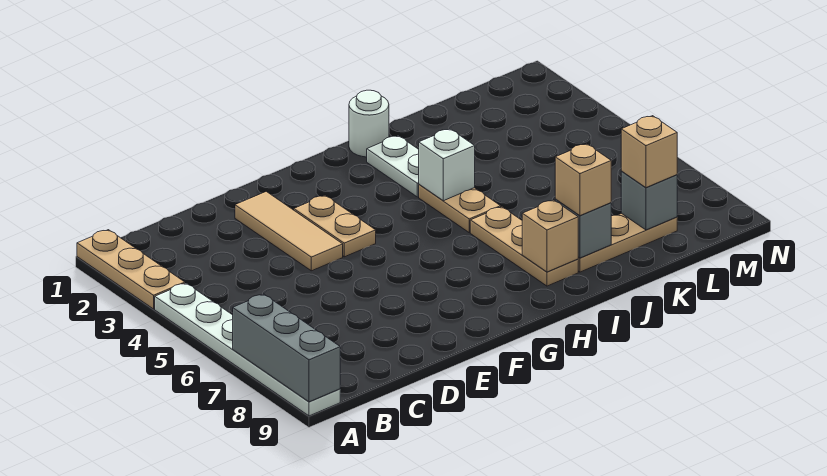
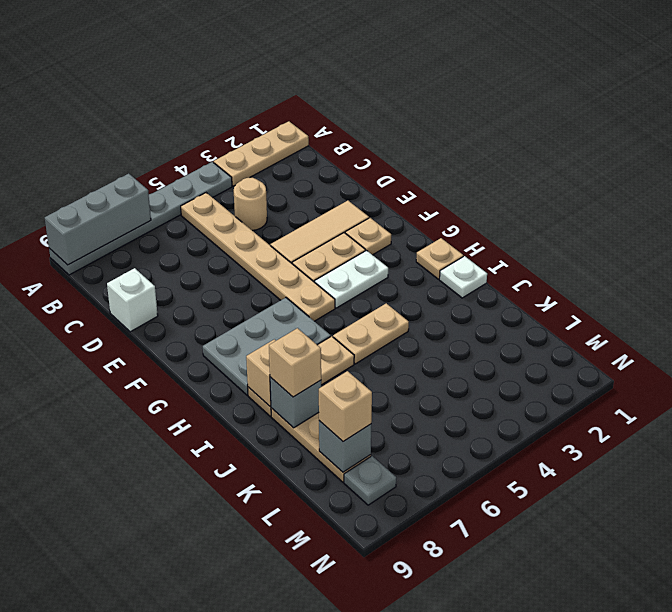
white 1x6 plate [155,283,340,416] -> grey 1x6 plate [49,162,232,275]
none -> tan 1x6 plate [181,193,335,321]
none -> tan 1x1 round brick [234,178,267,231]
none -> tan 1x1 plate [345,218,391,255]
none -> grey 2x3 plate [203,298,331,395]
none -> tan 1x1 plate [416,238,463,279]
white 1x1 round brick [349,90,389,157] -> white 1x1 plate [440,256,487,298]
white 1x2 plate [367,136,419,197] -> white 1x2 plate moved to [315,250,388,308]
white 1x1 brick [419,129,475,201] -> white 1x1 brick moved to [107,268,158,332]
none -> grey 1x1 plate [344,456,396,505]

